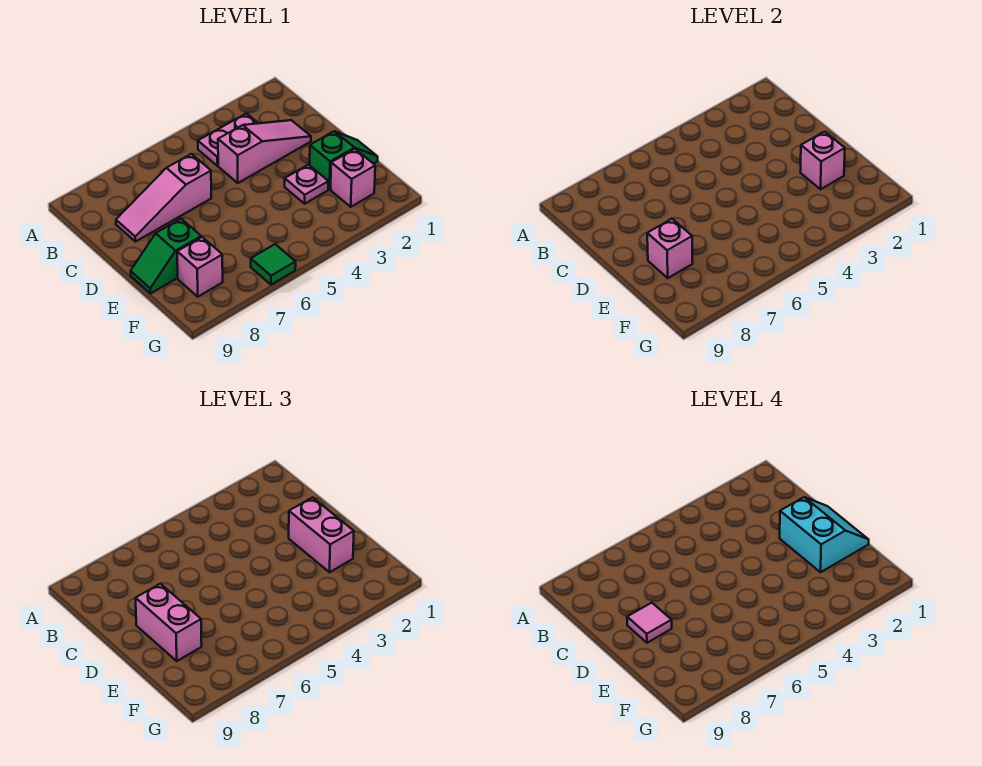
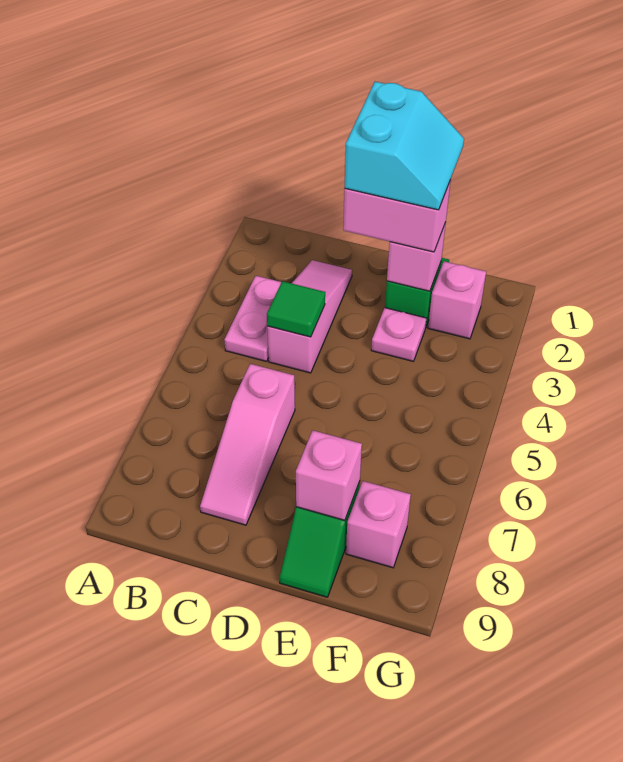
cyan 2x2 slope [780,497,869,572] -> cyan 2x2 slope turned to [345,82,464,210]
pink 1x2 brick [136,584,202,661] -> none
pink 1x1 tile [627,603,672,643] -> none
green 1x1 tile [251,244,296,285] -> green 1x1 tile moved to [267,281,325,337]

